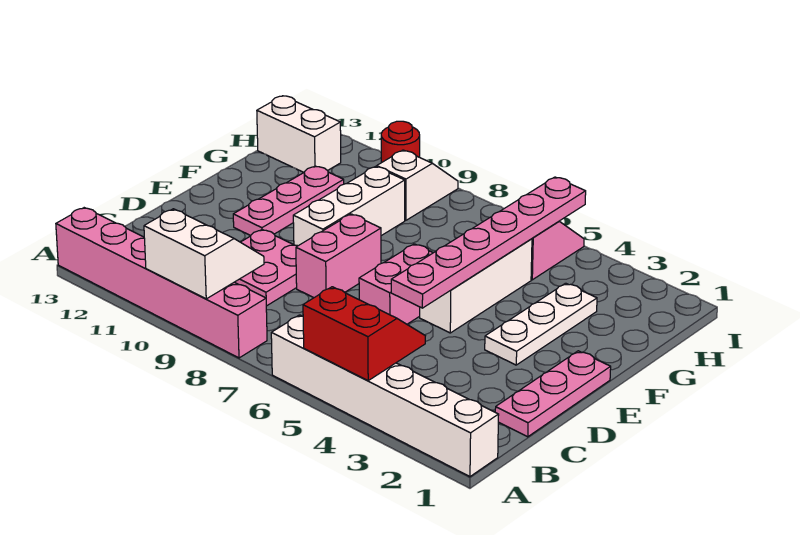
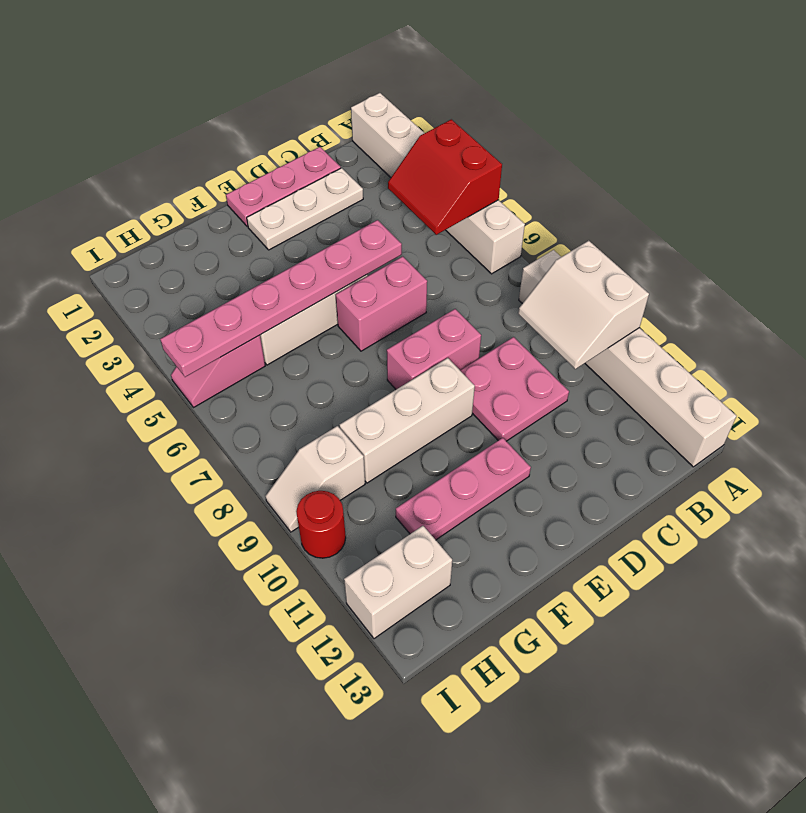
pink 1x6 brick [56,208,267,358] -> white 1x6 brick [519,250,736,467]
white 1x3 plate [485,283,597,365] -> white 1x3 plate moved to [247,168,363,250]
white 1x2 brick [257,96,341,173] -> white 1x2 brick turned to [344,526,452,639]

